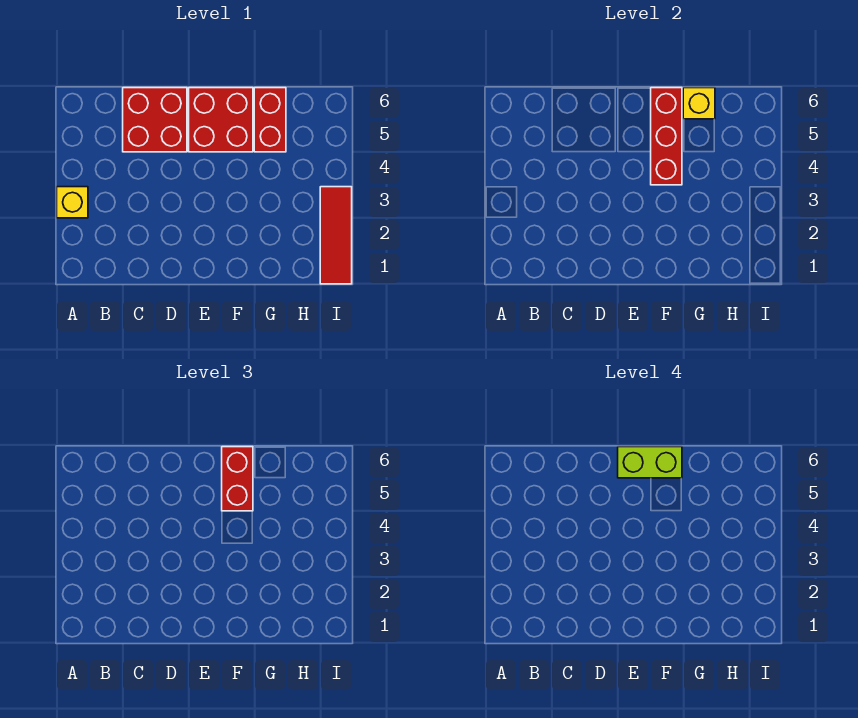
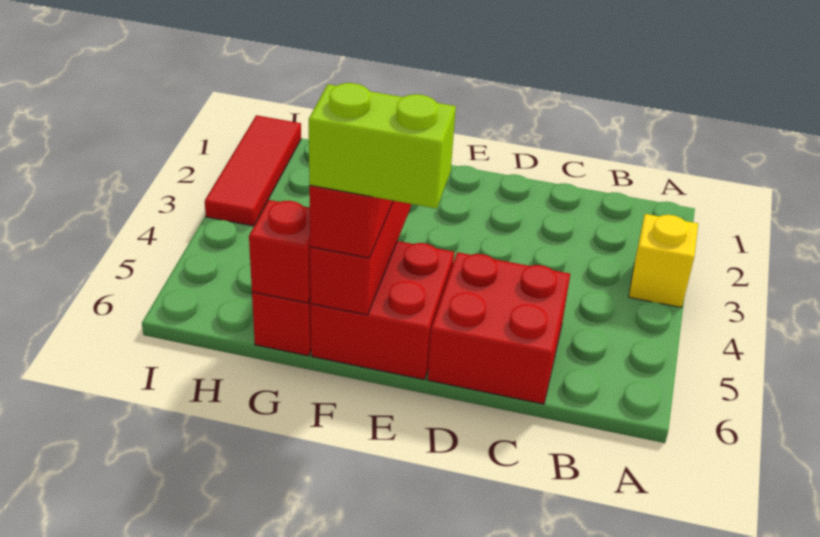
yellow 1x1 brick [683,88,715,119] -> red 1x1 brick [249,200,311,303]

